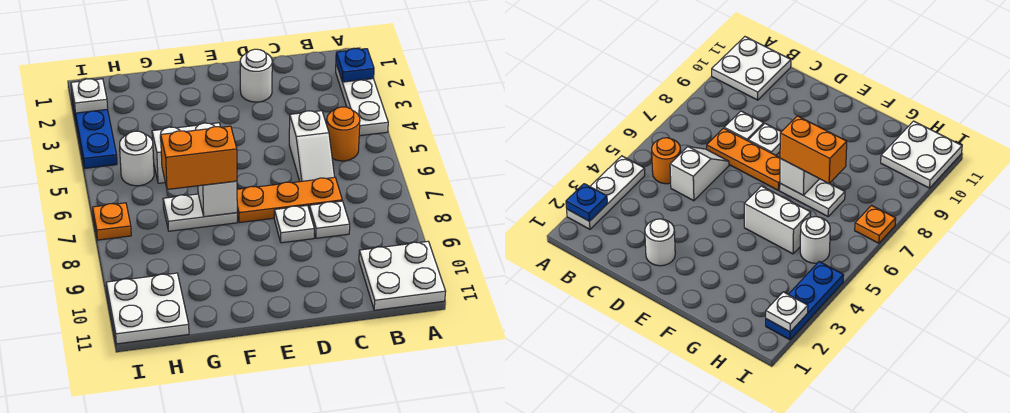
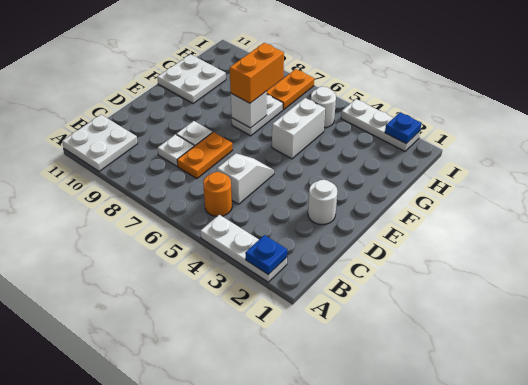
white 1x2 slope [289,111,335,182] -> white 1x2 slope turned to [217,153,274,204]
orange 1x3 plate [237,177,342,223] -> orange 1x2 plate [177,132,233,179]
white 2x2 plate [106,273,189,344] -> white 2x2 plate moved to [157,54,226,104]
blue 1x3 plate [72,97,117,168] -> white 1x3 plate [341,99,420,151]
white 1x1 plate [71,79,108,113] -> blue 1x1 plate [385,112,421,144]
orange 1x1 plate [93,203,131,240] -> orange 1x2 plate [267,69,314,109]

